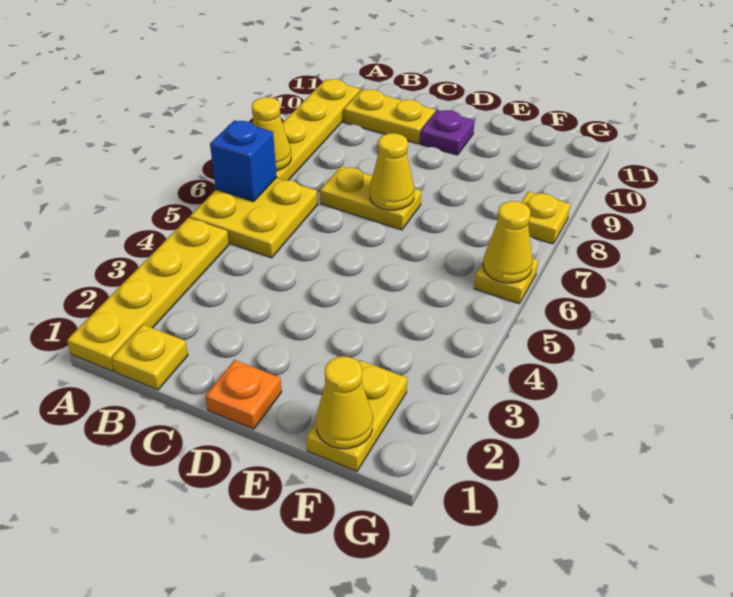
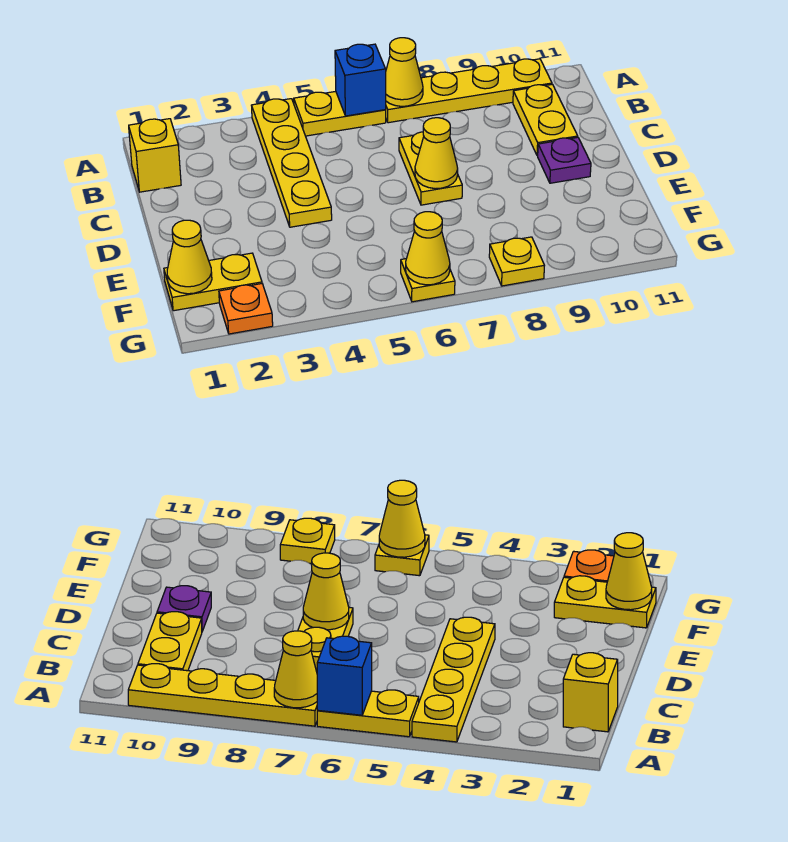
yellow 1x4 plate [67,218,229,371] -> yellow 1x4 plate turned to [251,99,332,227]
yellow 2x2 plate [190,178,318,258] -> yellow 1x2 plate [294,91,386,136]
yellow 1x1 plate [111,324,188,390] -> yellow 1x1 brick [129,119,181,192]
orange 1x1 plate [205,360,282,429] -> orange 1x1 plate moved to [219,284,273,334]

